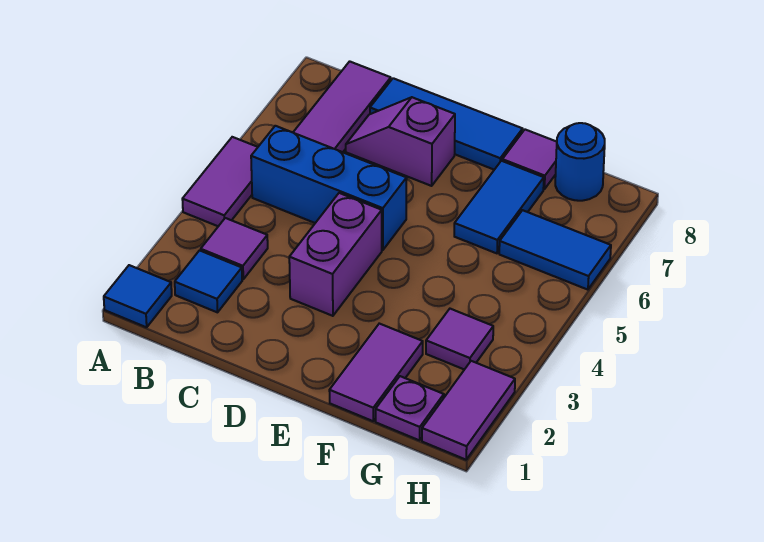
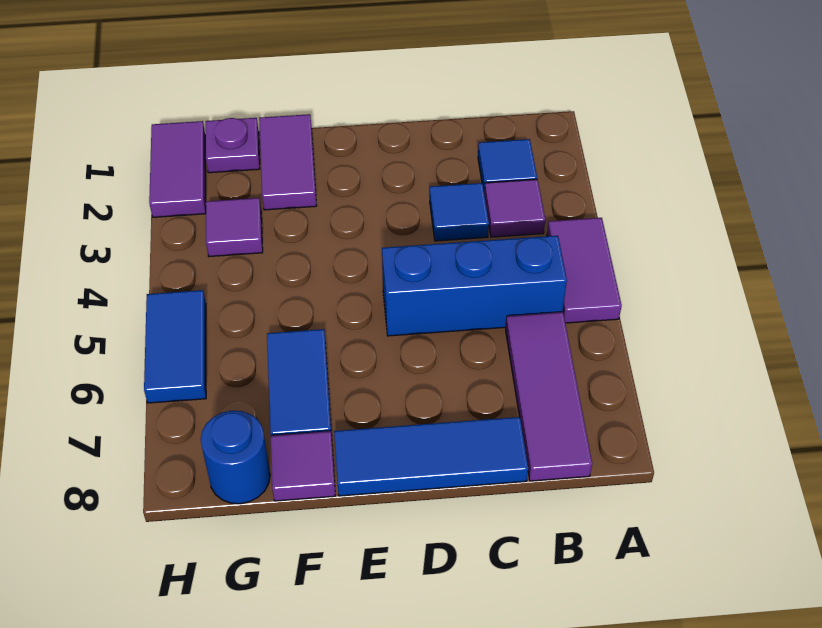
blue 1x1 tile [104,265,172,327] -> blue 1x1 tile moved to [430,183,489,241]
purple 1x2 slope [346,97,455,186] -> none
purple 1x2 brick [289,193,382,316] -> none
blue 1x2 tile [499,210,611,290] -> blue 1x2 tile turned to [144,290,206,403]

